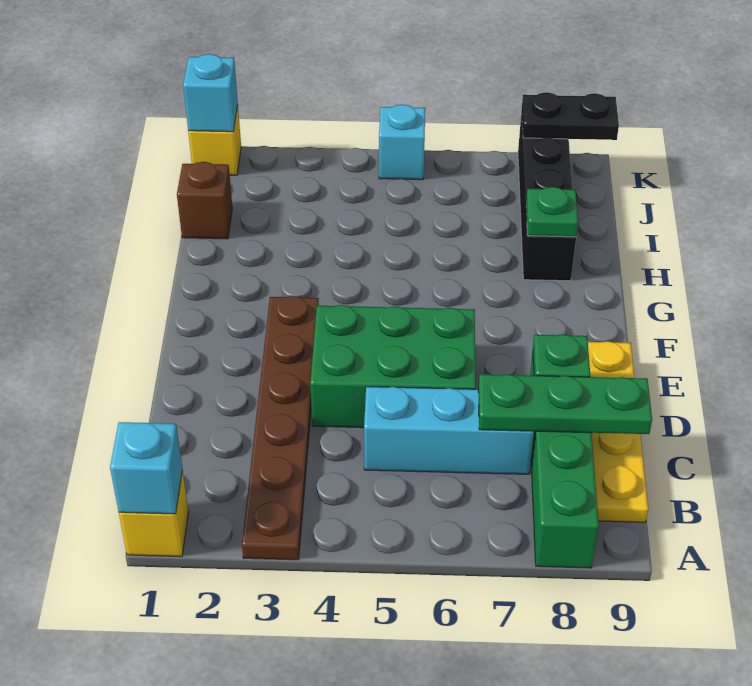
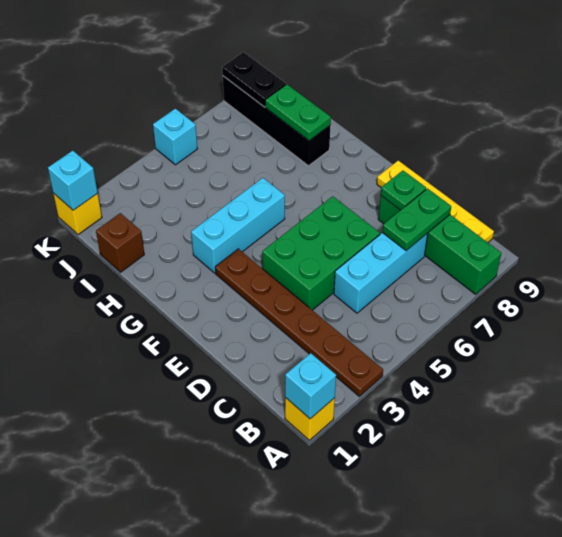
green 1x3 plate [478,374,652,434] -> green 1x2 plate [382,189,451,251]
none -> cyan 1x3 brick [191,178,285,273]
green 1x1 plate [526,187,578,237] -> green 1x2 plate [265,84,331,141]
black 1x2 plate [522,92,619,140] -> black 1x2 plate turned to [222,52,286,107]

